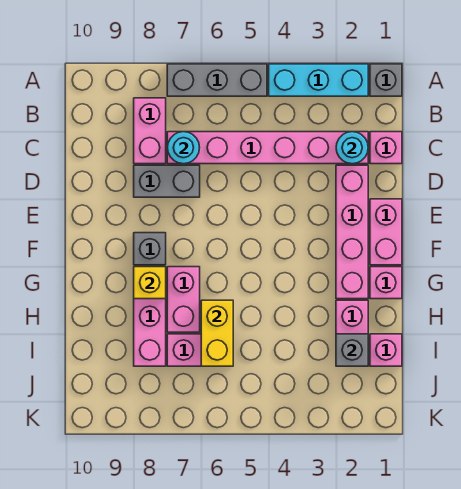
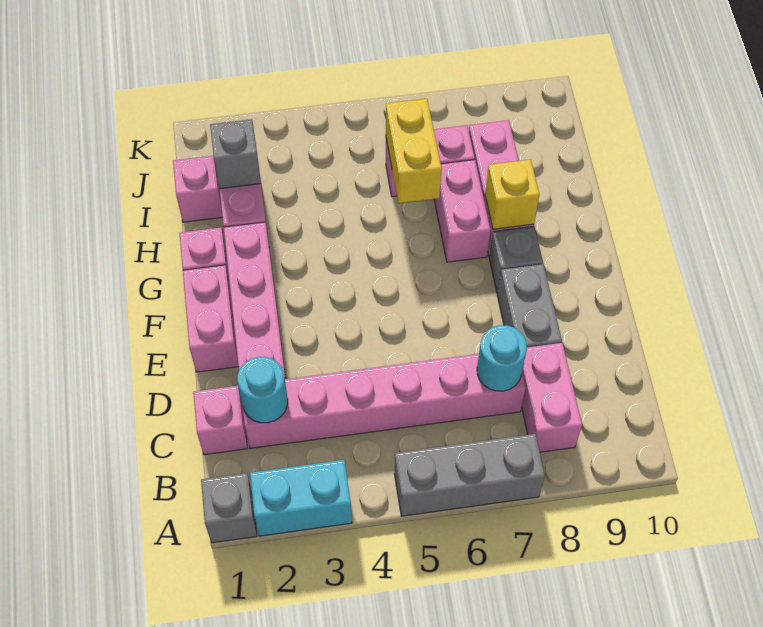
cyan 1x3 brick [269,64,368,96] -> cyan 1x2 brick [250,460,352,536]
grey 1x2 brick [134,165,200,197] -> grey 1x2 brick turned to [497,264,562,347]

